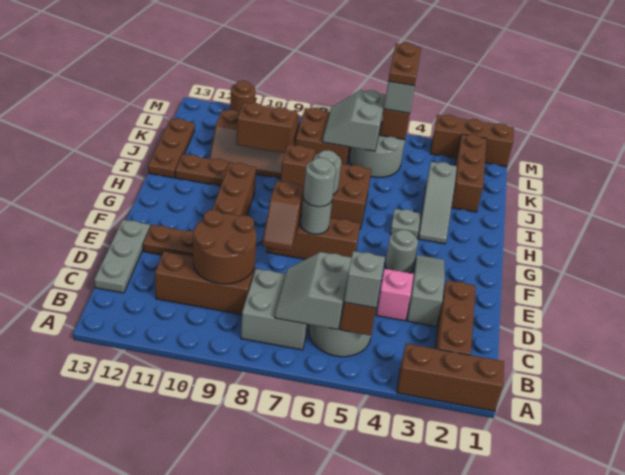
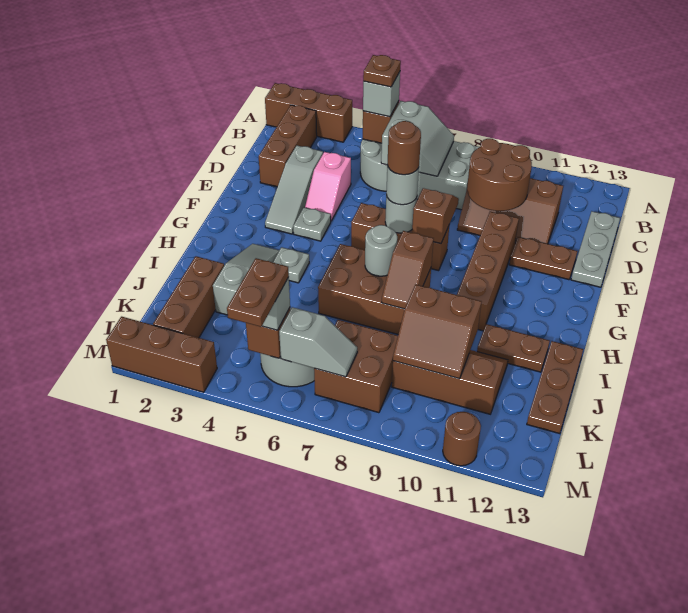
none -> brown 1x1 plate [363,55,401,87]
grey 1x1 round brick [385,230,418,273] -> grey 1x1 plate [293,207,331,241]
none -> brown 1x1 round brick [387,121,421,175]
grey 2x2 slope [323,90,386,151] -> grey 1x2 slope [279,307,357,377]

